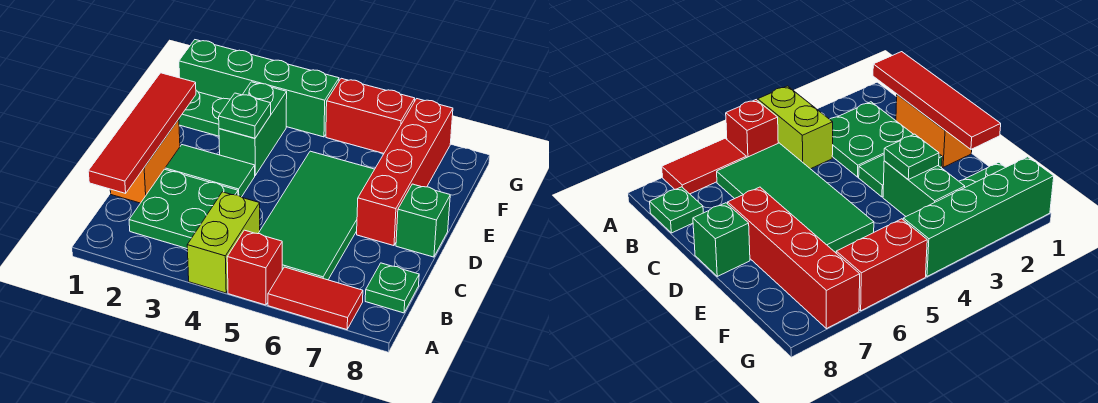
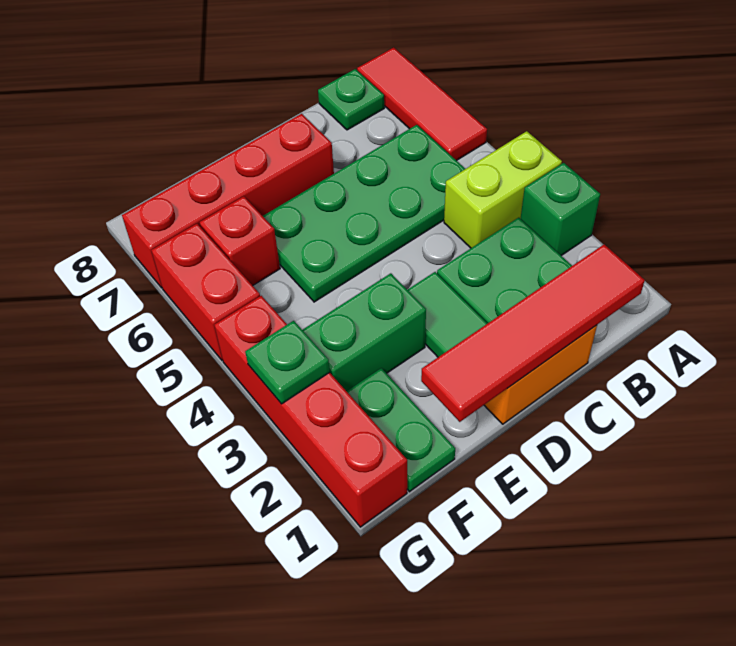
red 1x1 brick [227,230,282,305] -> red 1x1 brick moved to [200,196,280,286]
red 1x2 tile [268,267,363,330] -> red 1x3 tile [357,47,487,161]
green 2x4 tile [258,151,375,280] -> green 2x4 plate [263,125,465,302]
green 1x1 brick [396,184,450,257] -> green 1x1 brick moved to [521,163,600,256]
green 1x1 plate [219,93,271,138] -> green 1x1 plate moved to [245,321,330,404]
green 1x4 brick [179,40,339,137] -> red 1x4 brick [214,296,407,527]

